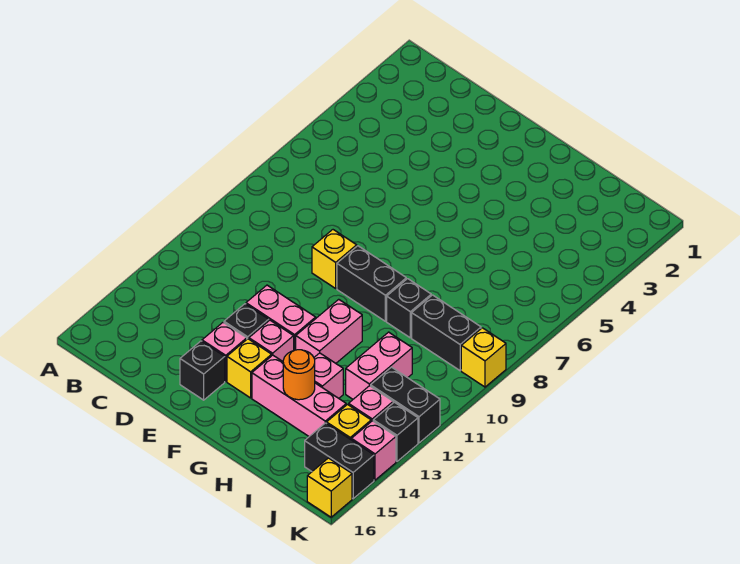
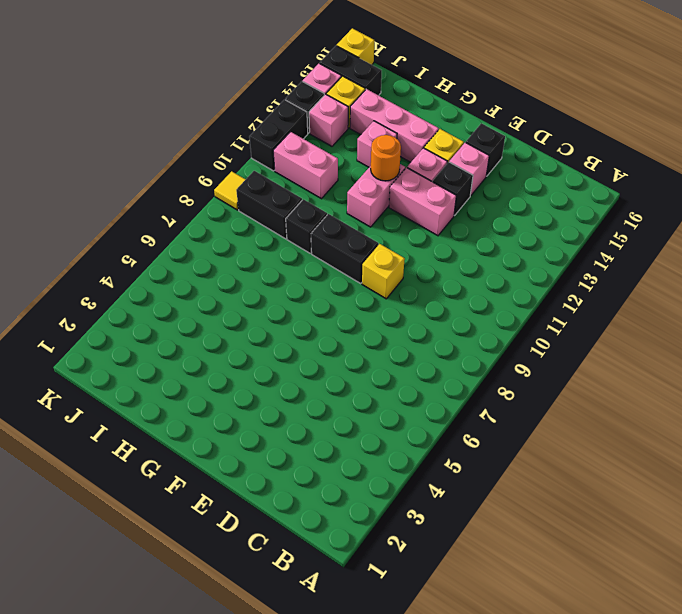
orange 1x1 round brick [283,350,315,400] -> orange 1x1 round brick moved to [371,135,401,181]
pink 1x2 brick [346,332,412,399] -> pink 1x2 brick turned to [273,132,338,199]
black 1x2 brick [371,367,440,443] -> black 1x2 brick turned to [249,100,308,171]
yellow 1x1 brick [461,328,506,387] -> yellow 1x1 tile [214,171,246,210]

